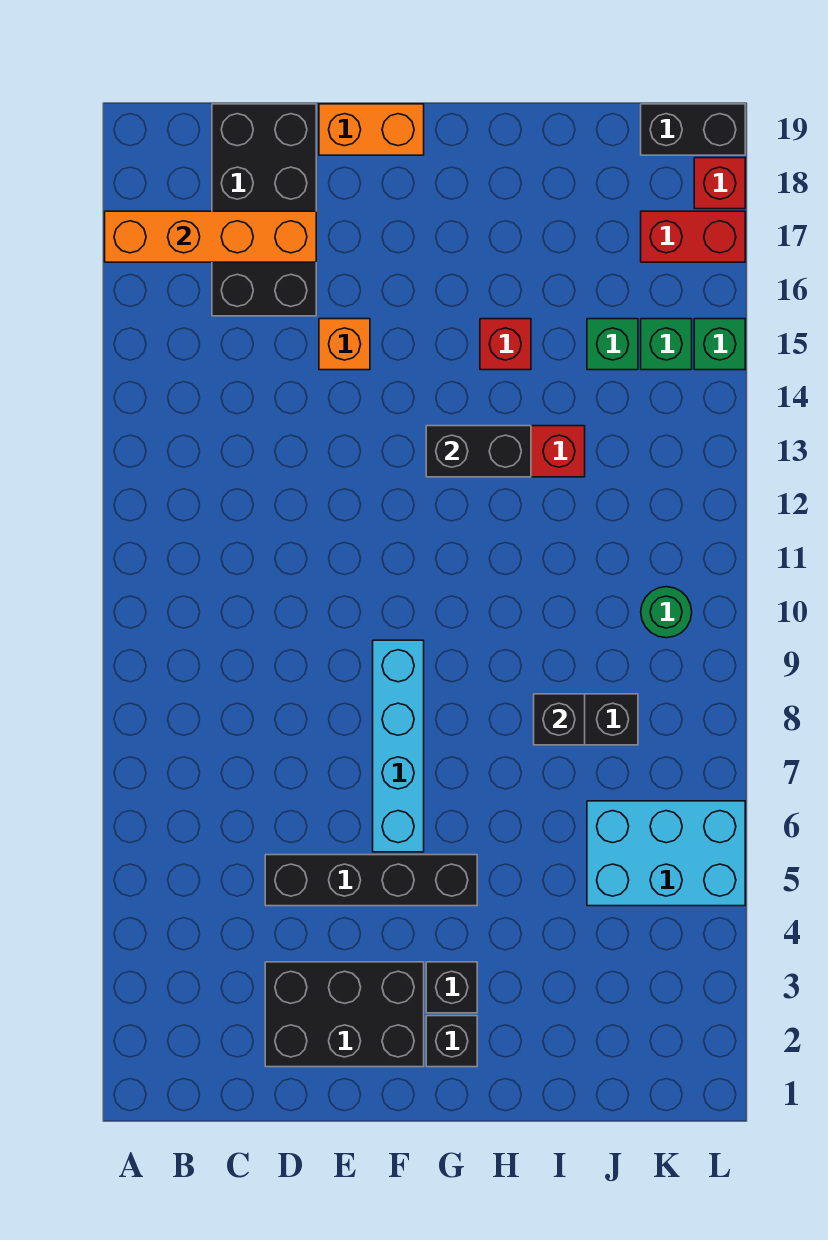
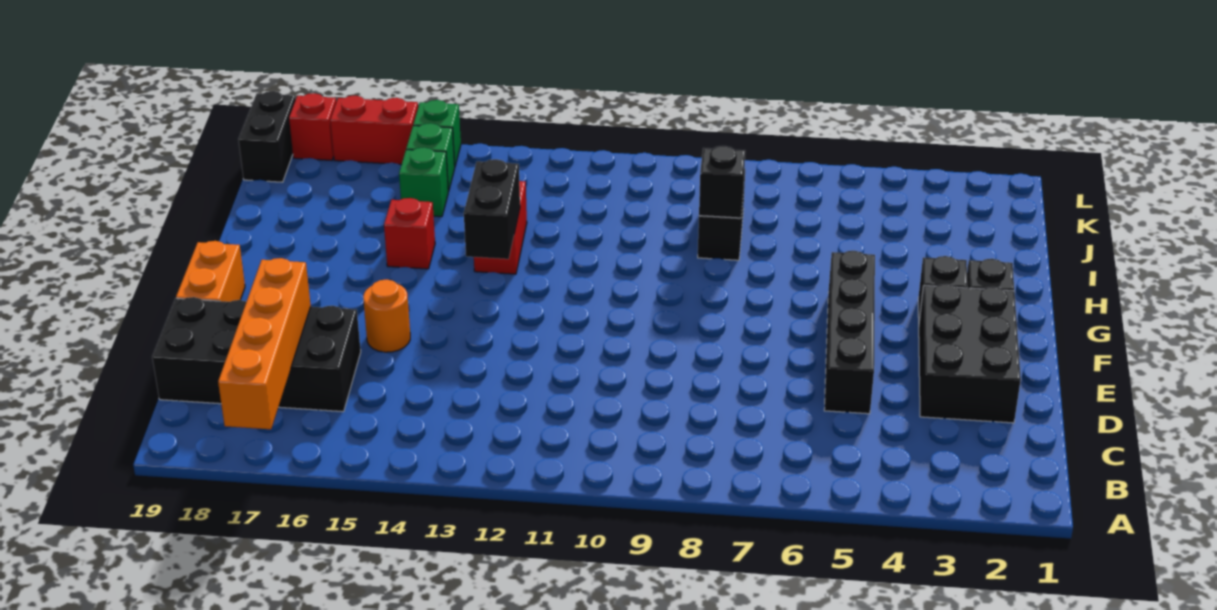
orange 1x1 brick [319,319,370,370] -> orange 1x1 round brick [363,280,410,352]
cyan 1x4 brick [373,640,424,852] -> none
cyan 2x3 brick [587,801,745,906] -> none
green 1x1 round brick [641,587,692,638] -> none
red 1x2 brick [641,211,745,262] -> red 1x2 brick turned to [330,96,418,164]

